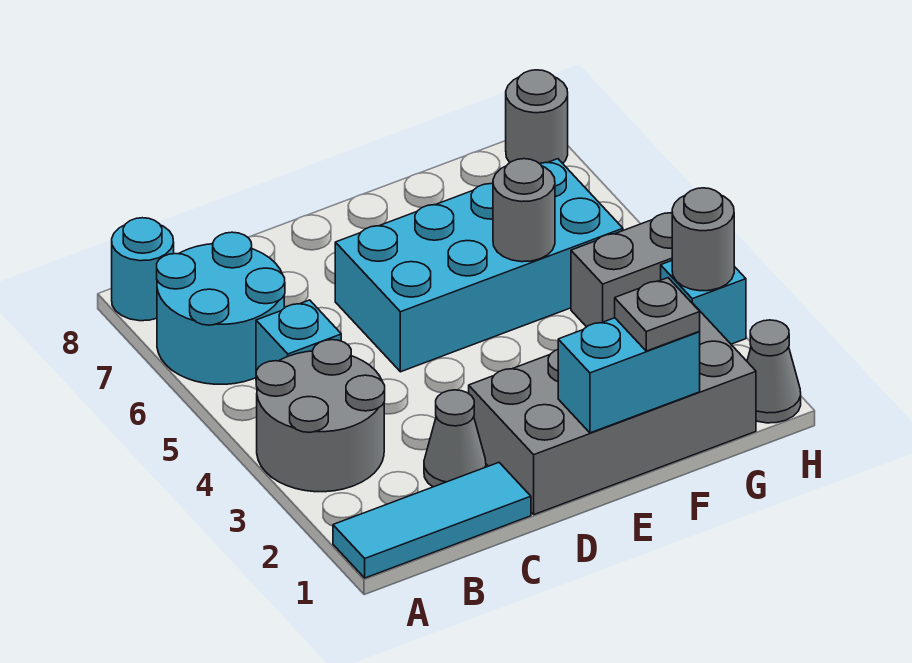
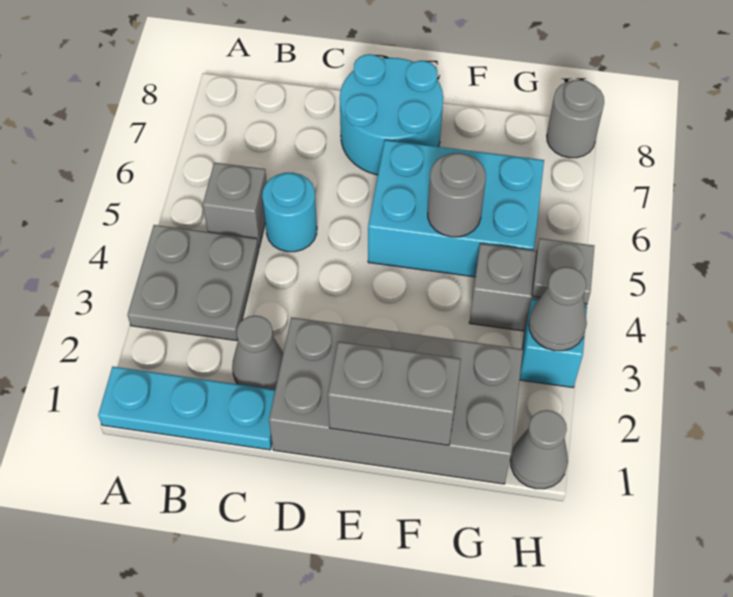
cyan 1x3 tile [333,463,531,578] -> cyan 1x3 plate [98,367,275,450]
grey 2x2 round brick [256,340,385,492] -> grey 2x2 plate [127,225,259,341]
cyan 2x2 round brick [157,232,285,384] -> cyan 2x2 round brick moved to [340,54,443,175]
cyan 1x1 round brick [112,218,174,321] -> cyan 1x1 round brick moved to [262,173,317,252]
cyan 1x1 brick [256,300,341,371] -> grey 1x1 brick [203,163,267,248]
cyan 2x4 brick [335,159,623,372] -> cyan 2x3 brick [368,140,544,277]
cyan 1x2 brick [558,318,700,433] -> grey 1x2 brick [328,342,461,445]
grey 1x1 plate [615,278,700,351] -> grey 1x1 plate moved to [532,238,594,304]
grey 1x1 round brick [672,188,734,291] -> grey 1x1 cone [529,267,587,351]

